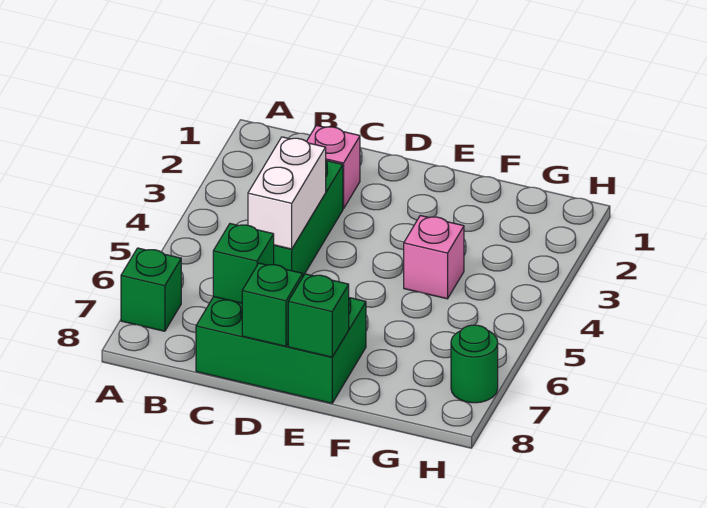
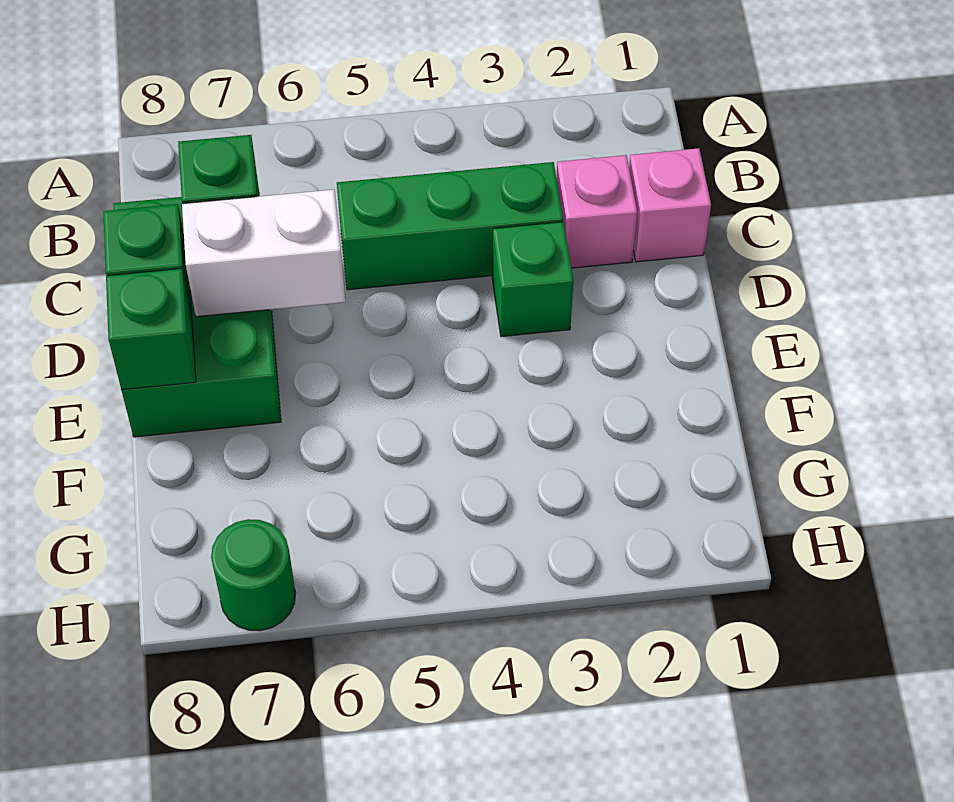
green 1x1 brick [121,248,181,331] -> green 1x1 brick moved to [492,222,573,337]
white 1x2 brick [248,137,326,249] -> white 1x2 brick moved to [182,189,345,317]
pink 1x1 brick [404,215,464,299] -> pink 1x1 brick moved to [629,148,711,262]

